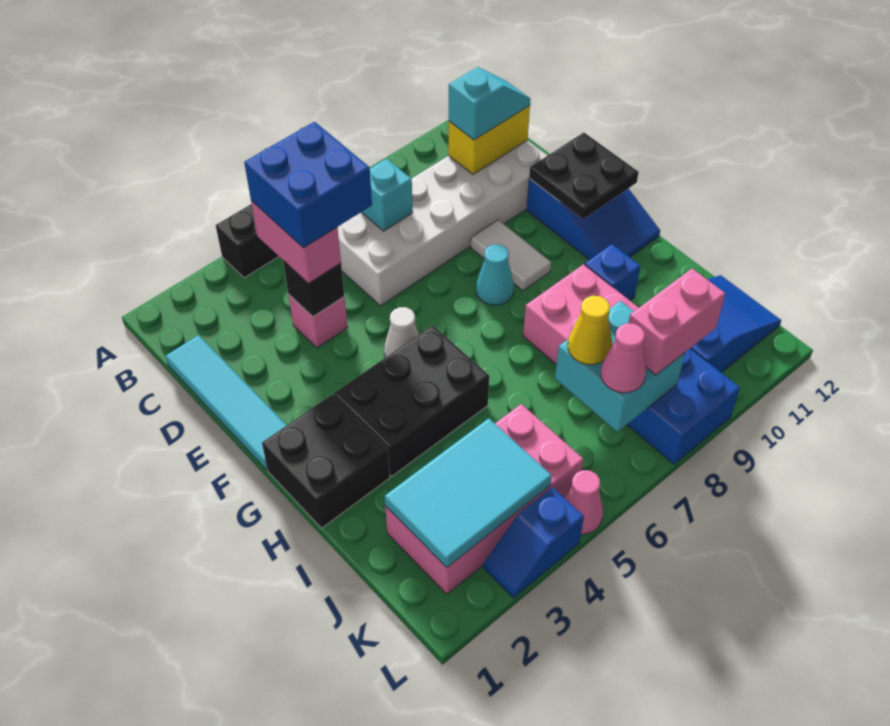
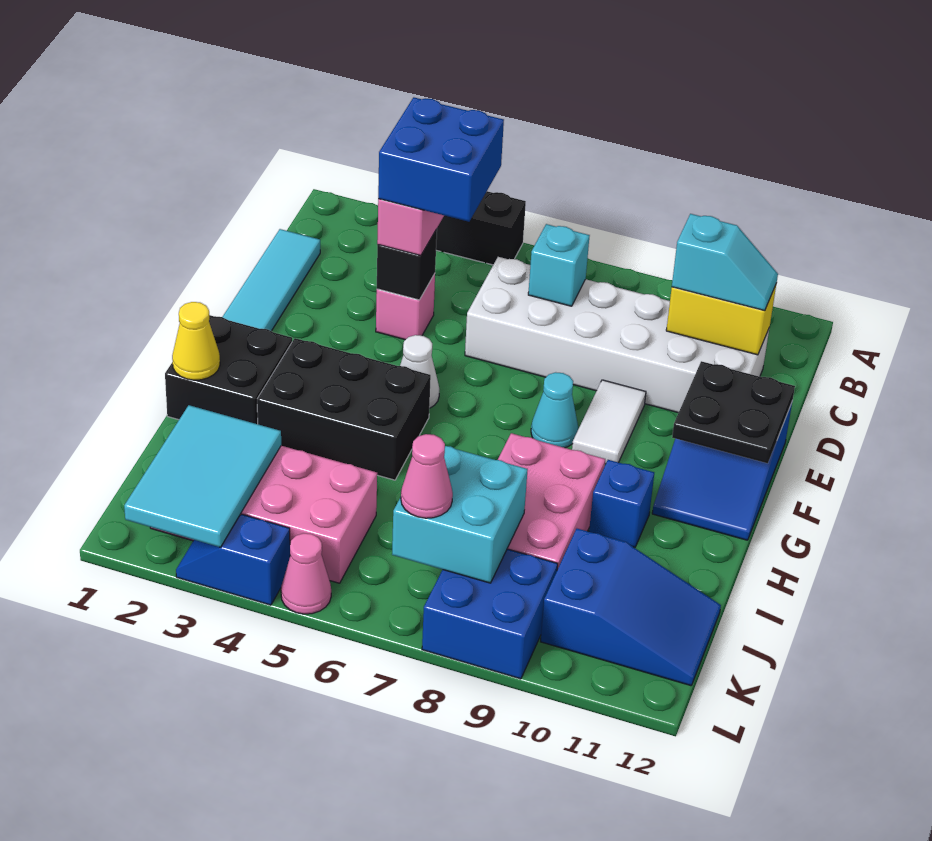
cyan 2x3 tile [385,418,552,567] -> cyan 2x3 tile turned to [124,405,281,547]
yellow 1x1 cone [568,296,612,365] -> yellow 1x1 cone moved to [172,302,220,380]
pink 1x2 brick [629,269,725,375] -> none

